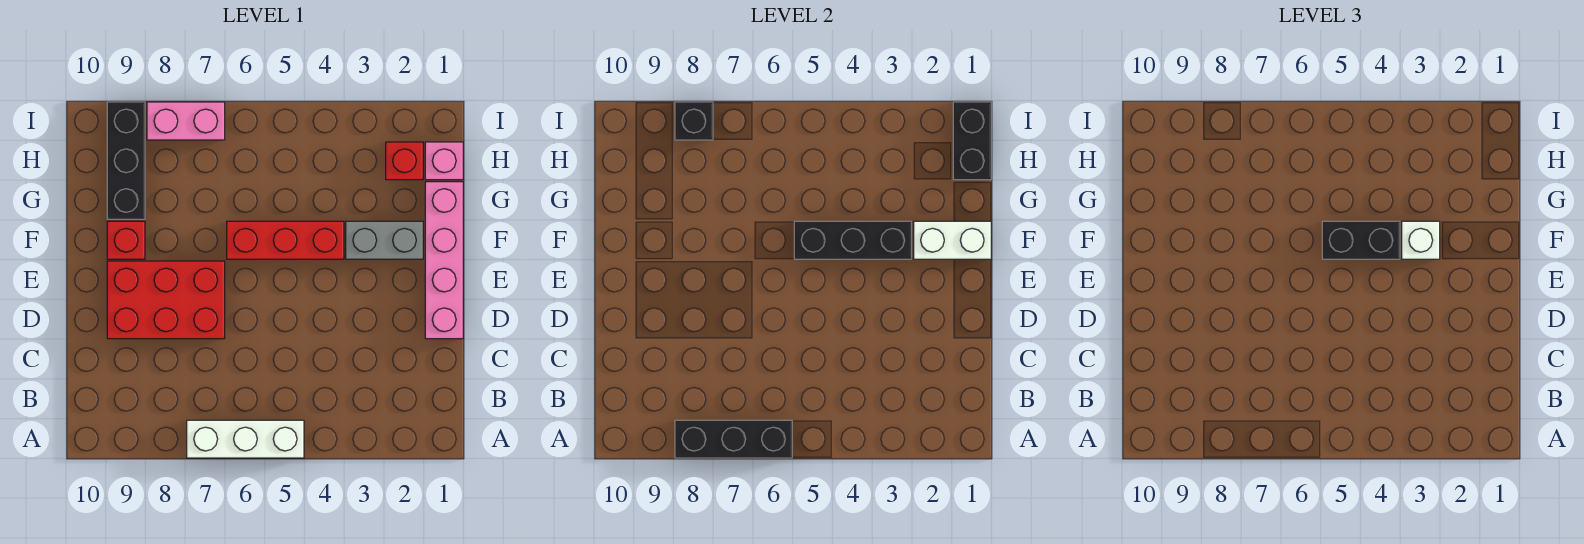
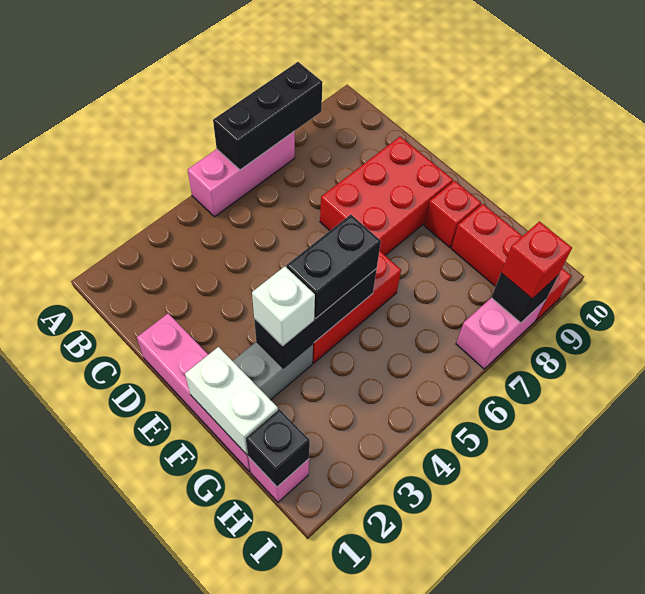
white 1x3 brick [187,420,304,458] -> pink 1x3 brick [188,131,295,217]
white 1x2 brick [914,221,991,259] -> white 1x2 brick turned to [185,347,278,455]
black 1x3 brick [107,102,145,219] -> red 1x3 brick [451,204,571,321]
black 1x2 brick [953,102,991,180] -> black 1x1 brick [246,409,310,487]
red 1x1 brick [386,142,423,180] -> red 1x1 brick moved to [501,221,572,299]

